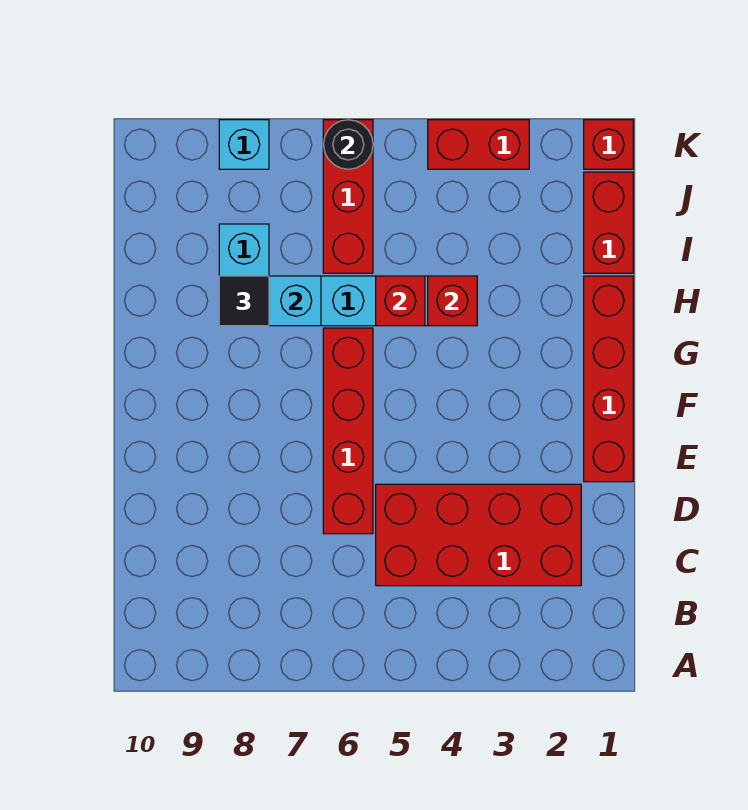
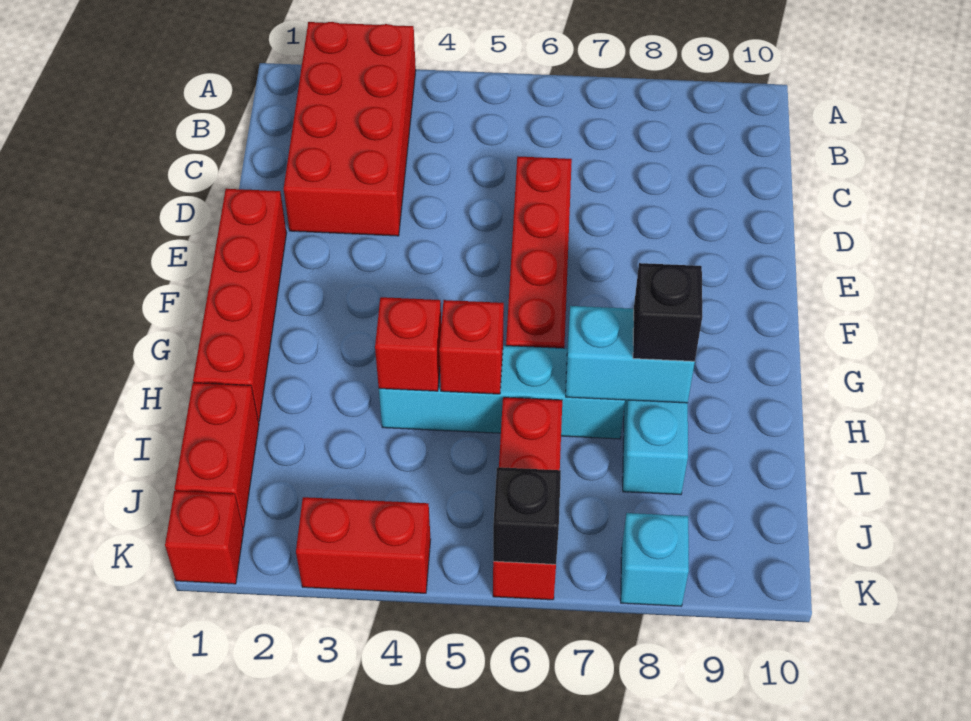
red 2x4 brick [376,484,581,586] -> red 2x4 brick turned to [284,22,416,236]
black 1x1 tile [219,276,269,326] -> black 1x1 brick [633,263,702,362]
black 1x1 round brick [324,120,373,169] -> black 1x1 brick [493,467,561,564]

